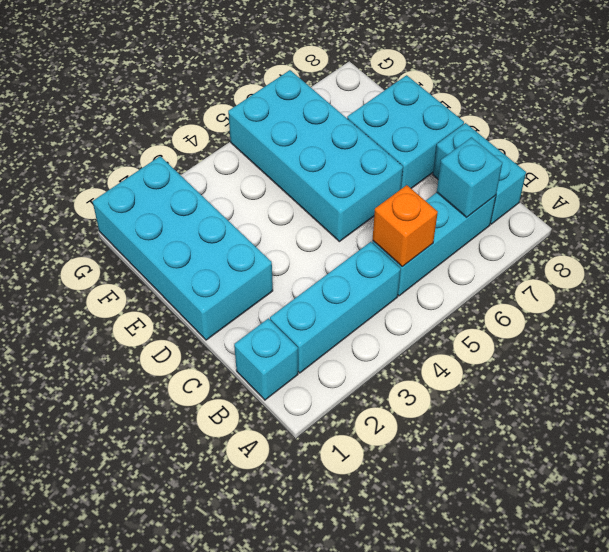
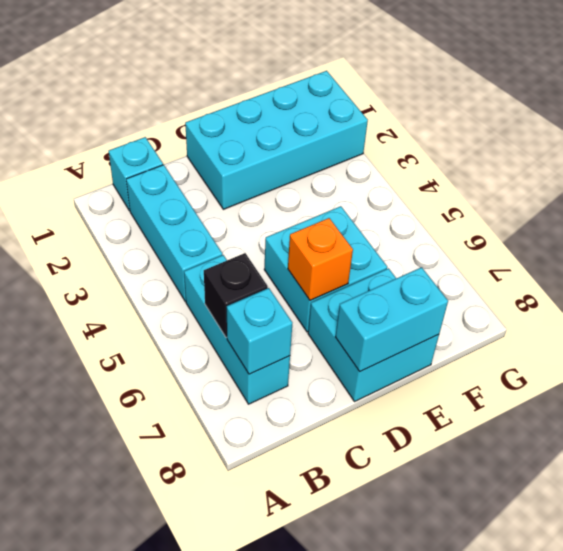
orange 1x1 brick [373,185,438,267] -> orange 1x1 brick moved to [288,218,353,301]
none -> black 1x1 brick [204,253,268,337]
cyan 1x2 brick [433,123,526,224] -> cyan 1x2 brick moved to [335,267,448,372]
cyan 2x4 brick [228,70,403,242] -> cyan 2x2 brick [264,206,387,332]

